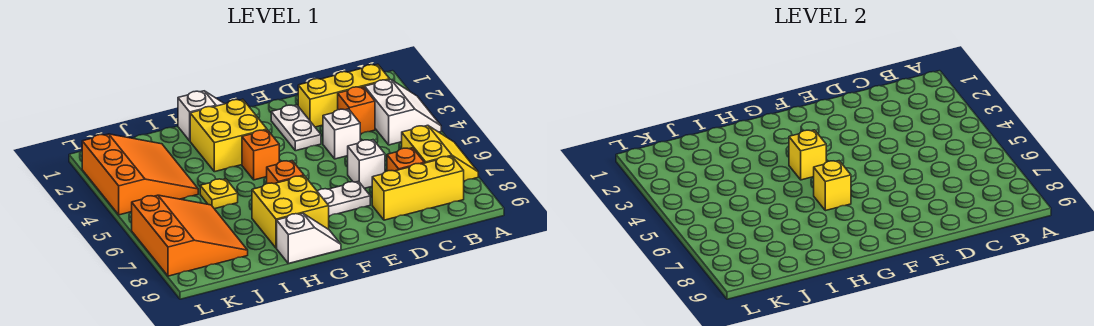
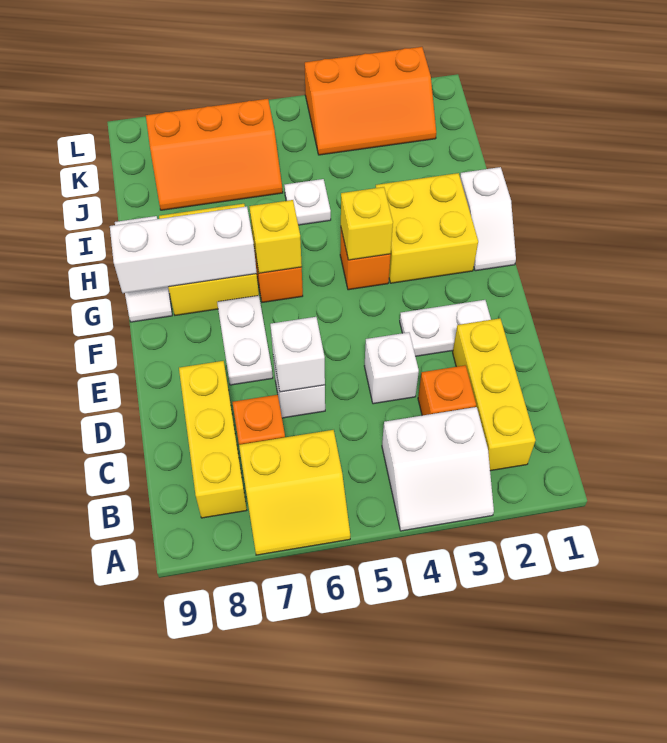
none -> white 1x1 brick [270,317,325,392]
none -> white 1x3 brick [110,206,257,293]
yellow 1x1 plate [200,179,238,209] -> white 1x1 plate [284,179,331,225]
orange 3x3 slope [82,134,198,215] -> orange 2x3 slope [305,47,436,155]
orange 3x3 slope [132,195,248,276] -> orange 2x3 slope [146,99,283,210]

